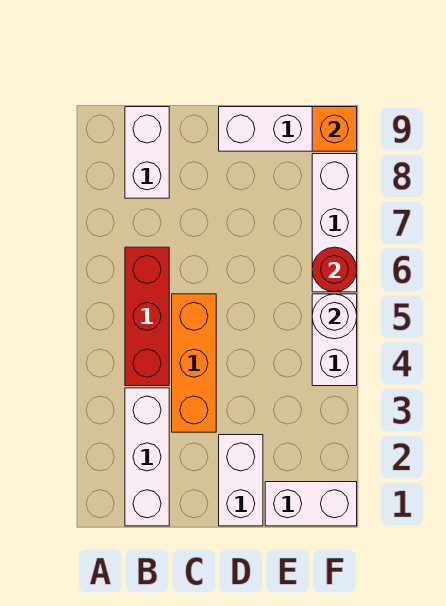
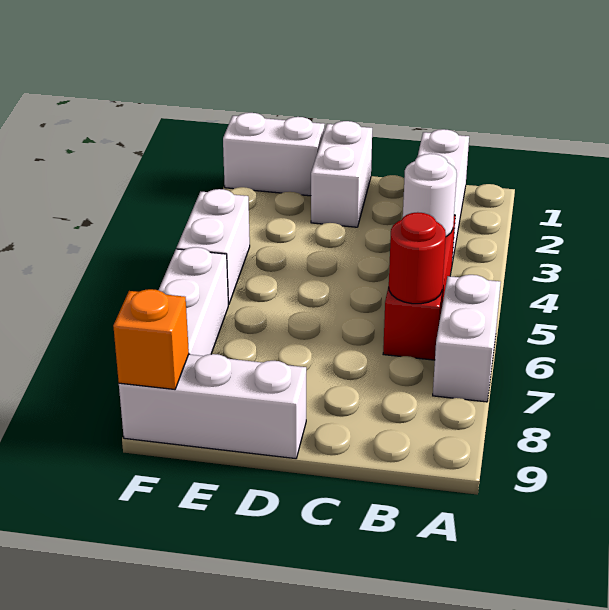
white 1x2 brick [125,107,169,198] -> white 1x2 brick moved to [433,275,501,402]
orange 1x3 brick [172,294,216,432] -> none
white 1x1 round brick [312,294,357,339] -> white 1x1 round brick moved to [403,154,457,237]
red 1x1 round brick [312,247,357,292] -> red 1x1 round brick moved to [389,212,446,304]

